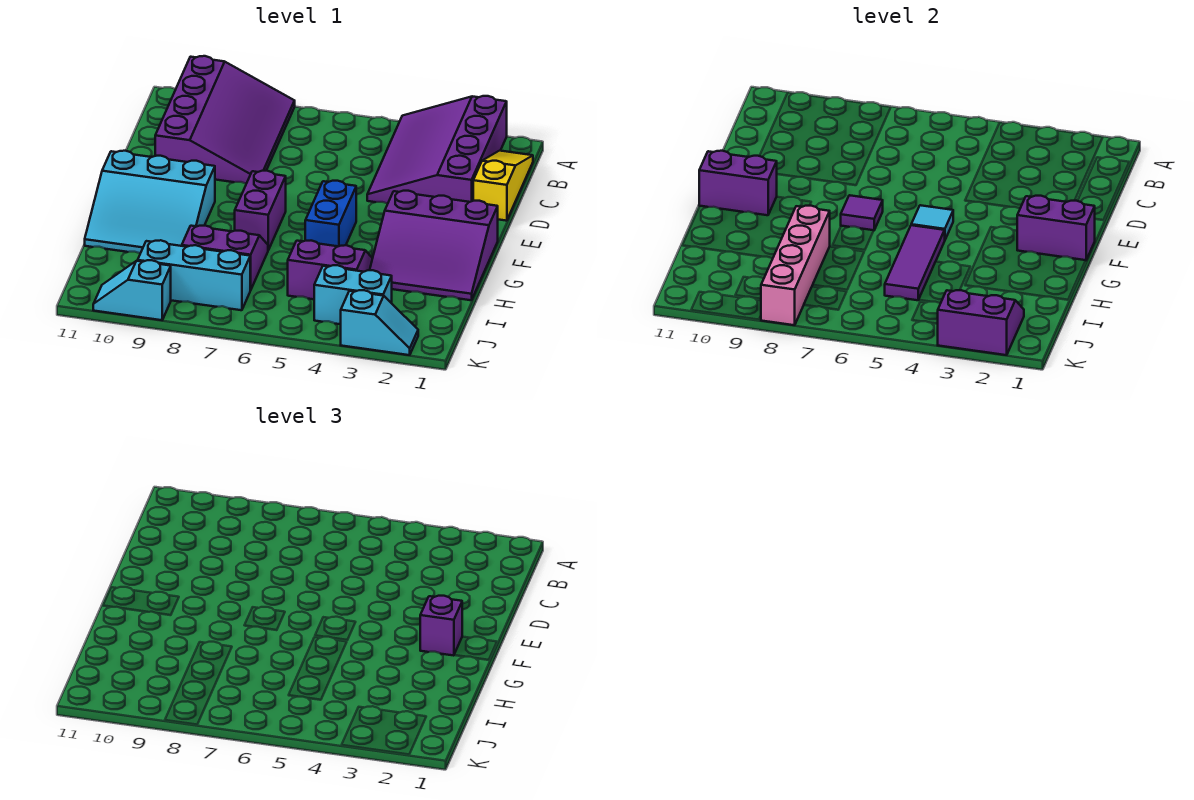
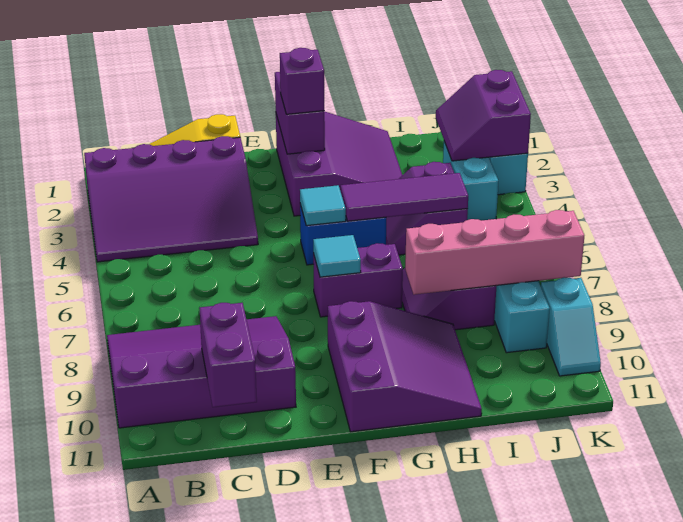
purple 1x1 tile [841,195,883,231] -> cyan 1x1 tile [313,235,361,277]
cyan 3x3 slope [85,151,215,253] -> purple 3x3 slope [328,301,482,432]
purple 1x2 brick [699,151,777,215] -> purple 1x2 brick moved to [199,303,257,407]

